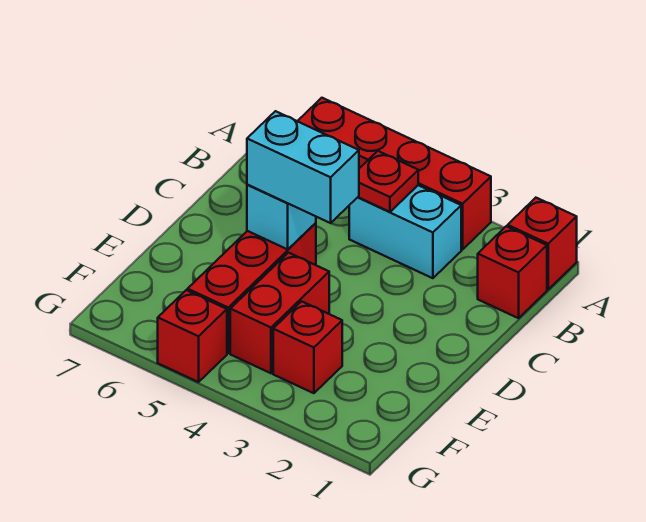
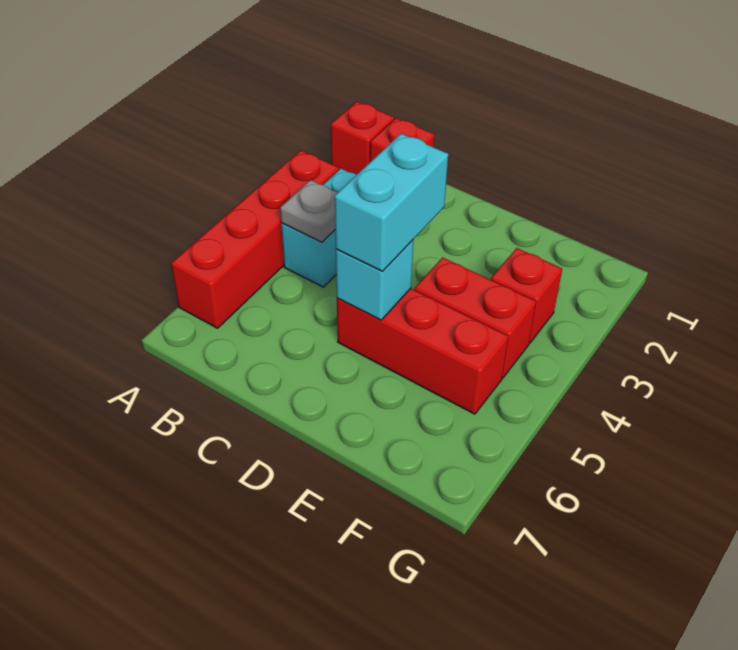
red 1x1 plate [358,151,418,212] -> grey 1x1 plate [280,180,338,242]
red 1x1 brick [158,290,227,382] -> none

